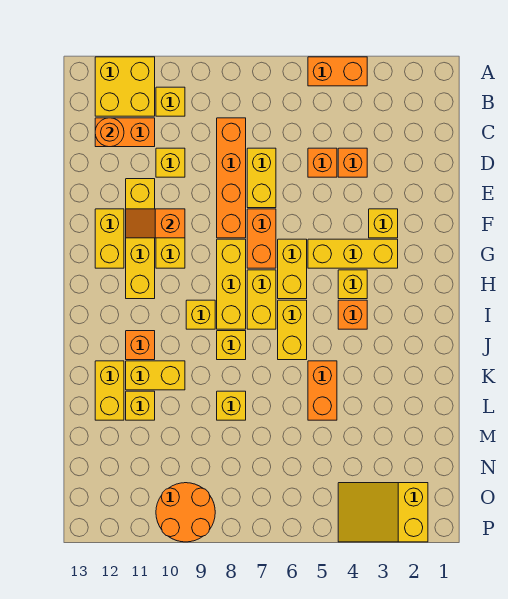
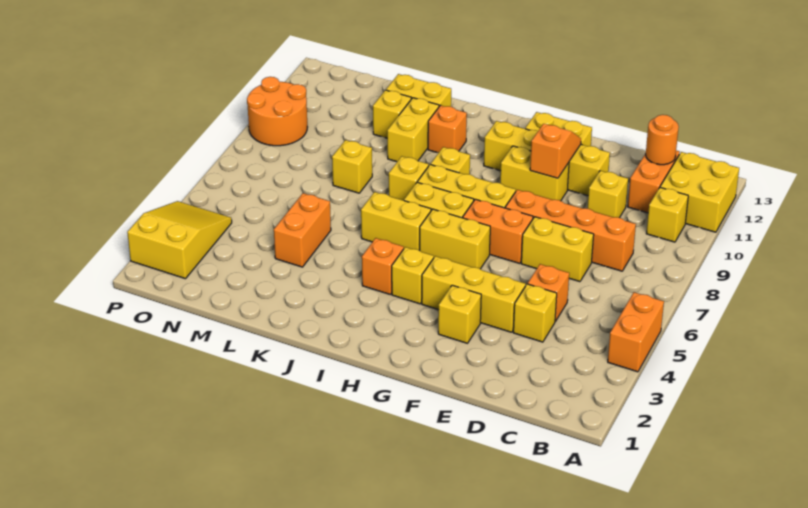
orange 1x1 brick [338,148,367,177] -> yellow 1x1 brick [513,284,557,342]
yellow 1x3 brick [308,239,398,268] -> yellow 1x3 brick turned to [422,256,526,332]
orange 1x2 brick [308,361,337,420] -> orange 1x2 brick turned to [274,193,331,267]

